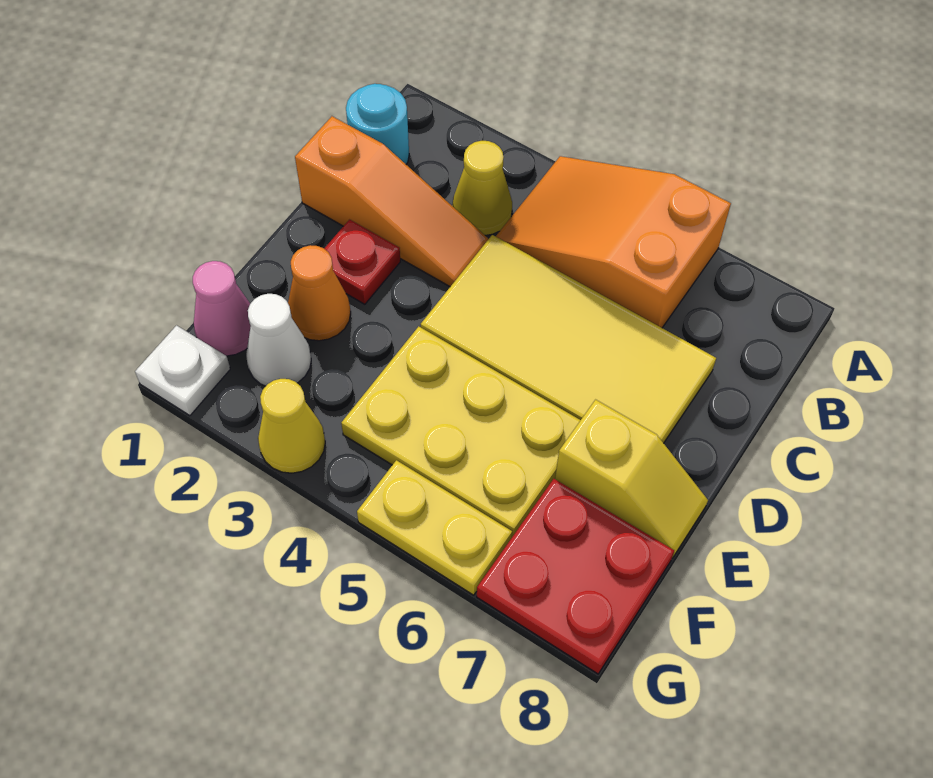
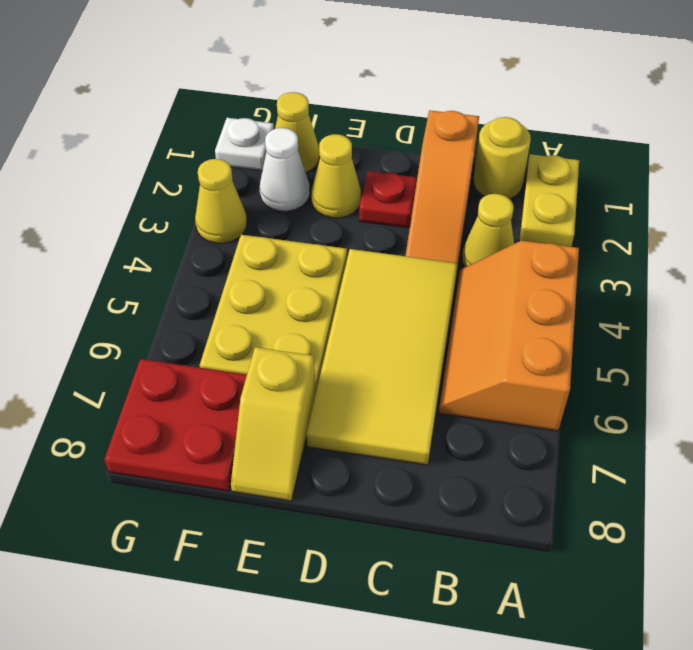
orange 2x3 slope [496,156,731,328] -> orange 2x3 slope turned to [439,240,579,431]
cyan 1x1 round brick [346,84,409,164] -> yellow 1x1 round brick [474,117,531,199]
orange 1x1 cone [288,245,351,341] -> yellow 1x1 cone [311,134,361,218]
pink 1x1 cone [193,261,251,356] -> yellow 1x1 cone [275,92,319,172]
yellow 1x2 plate [357,460,512,595] -> yellow 1x2 plate moved to [519,154,579,247]

